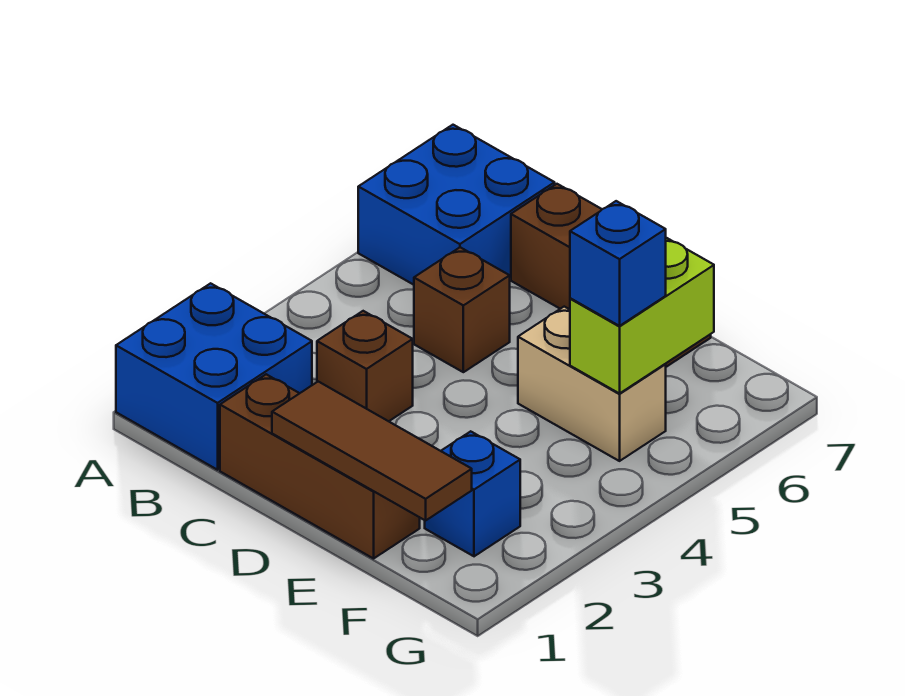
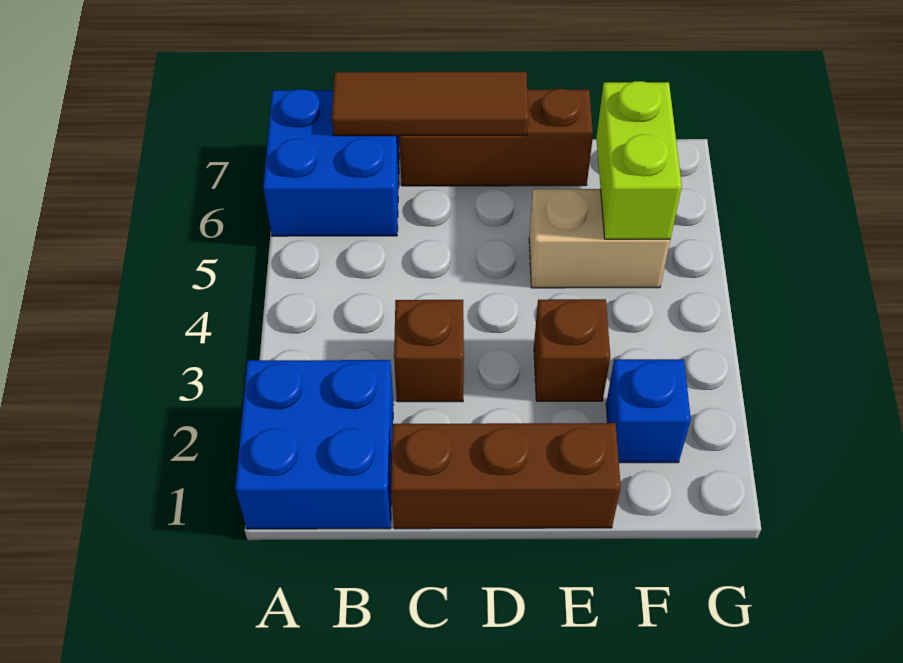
brown 1x1 brick [414,247,510,372] -> brown 1x1 brick moved to [534,299,610,401]
brown 1x3 tile [272,382,472,521] -> brown 1x3 tile moved to [332,72,529,136]
blue 1x1 brick [570,201,666,326] -> none

